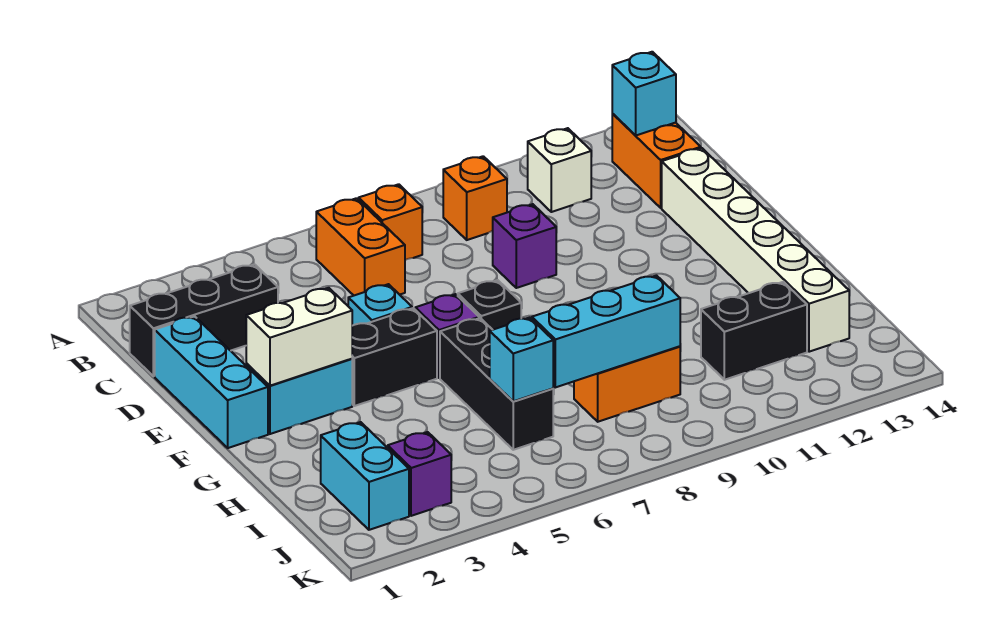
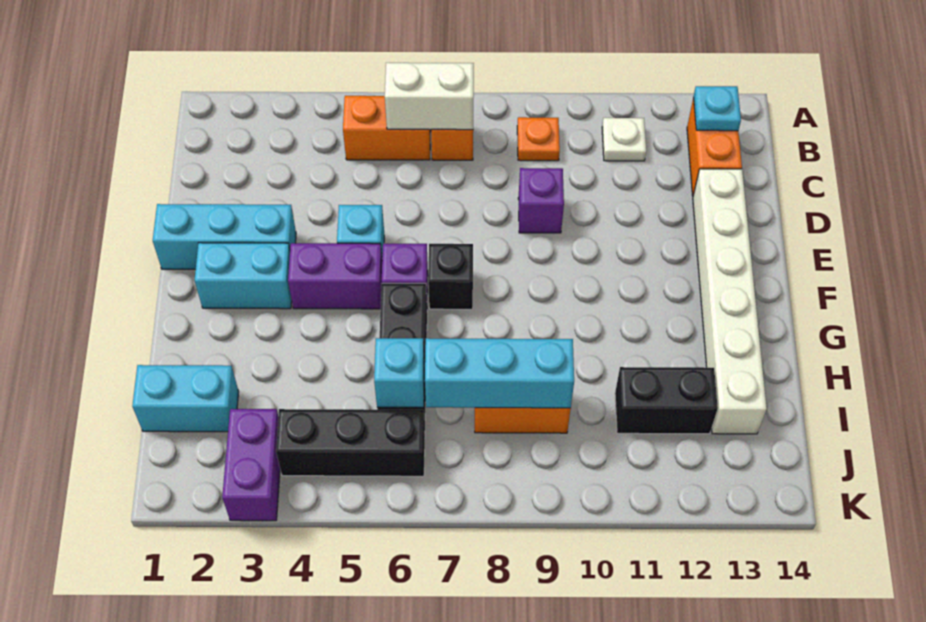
orange 1x2 brick [316,198,405,295] -> orange 1x2 brick turned to [343,96,431,160]
orange 1x1 brick [443,156,507,240] -> orange 1x1 plate [517,117,560,161]
white 1x1 brick [528,128,591,212] -> white 1x1 plate [602,118,646,161]
cyan 1x1 brick [612,52,676,135] -> cyan 1x1 plate [693,86,741,131]
black 1x3 brick [130,264,278,376] -> black 1x3 brick moved to [276,409,425,476]
cyan 1x3 brick [155,316,268,448] -> cyan 1x3 brick turned to [153,204,296,269]
white 1x2 brick [246,288,352,386] -> white 1x2 brick moved to [385,63,474,130]
black 1x2 brick [352,308,437,406] -> purple 1x2 brick [288,243,382,309]
cyan 1x2 brick [321,422,409,530] -> cyan 1x2 brick turned to [132,365,239,432]
purple 1x1 brick [388,432,451,516] -> purple 1x2 brick [222,409,280,521]

